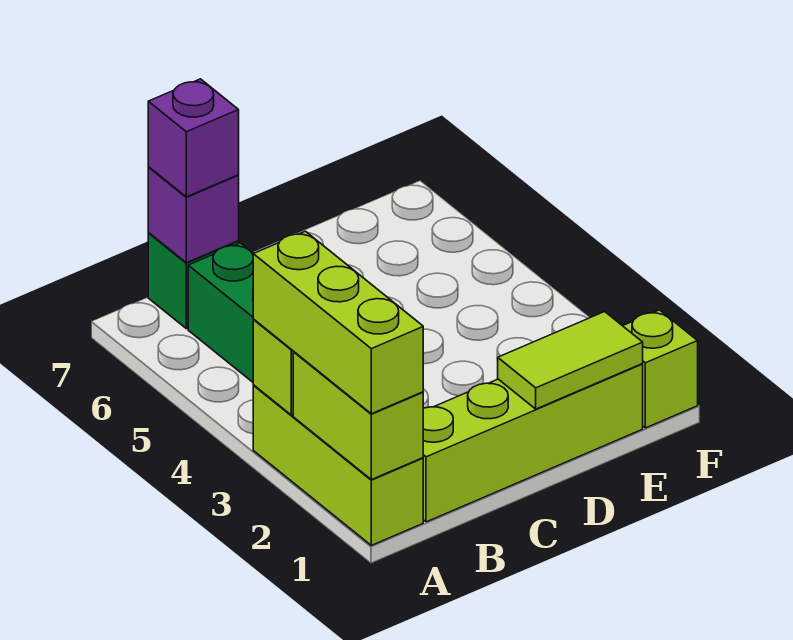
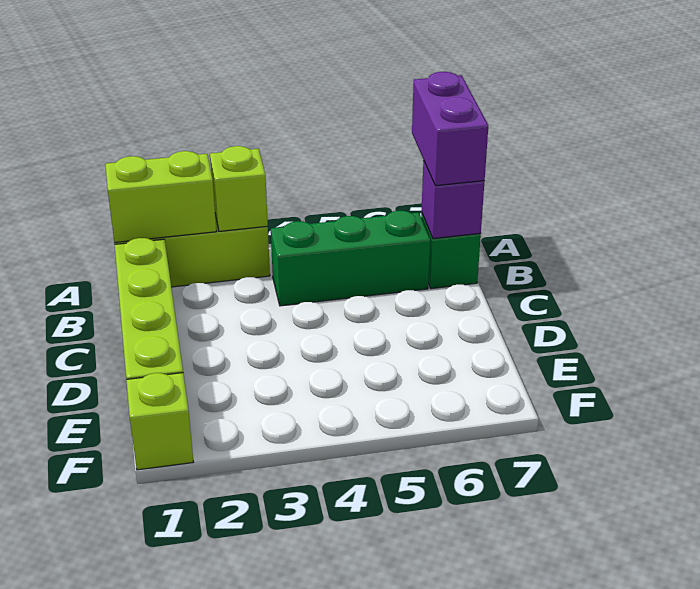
lime 1x3 brick [253,231,423,414] -> none
purple 1x1 brick [148,79,239,197] -> purple 1x2 brick [412,72,488,186]
lime 1x2 tile [498,312,643,409] -> none

